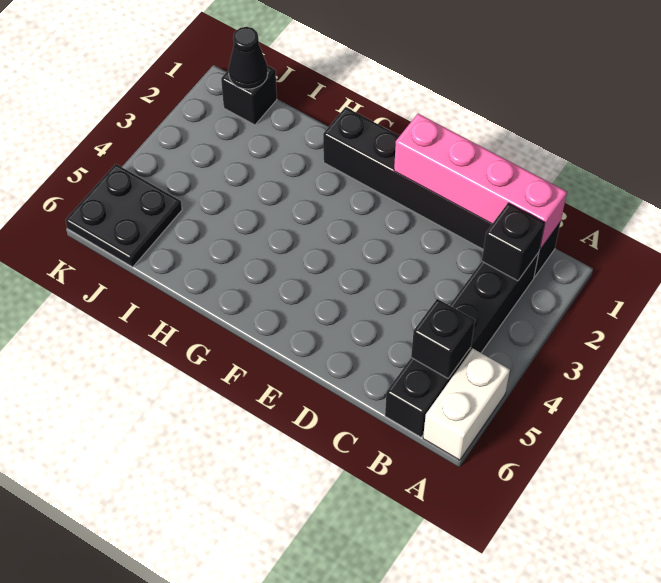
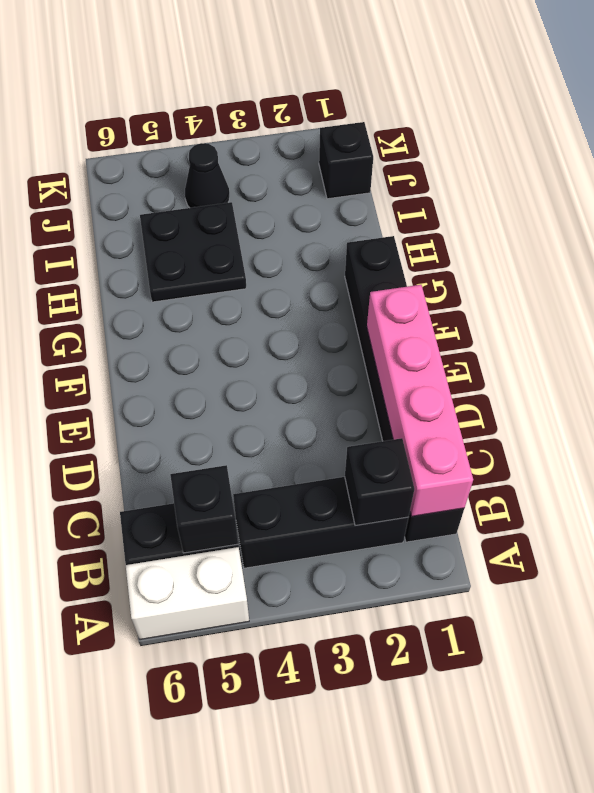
black 1x1 cone [228,27,268,89] -> black 1x1 cone moved to [185,143,229,208]
black 2x2 plate [65,164,182,267] -> black 2x2 plate moved to [140,202,246,302]

